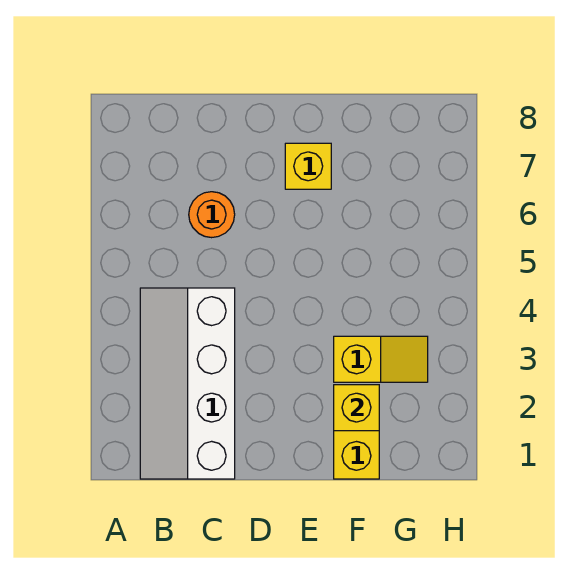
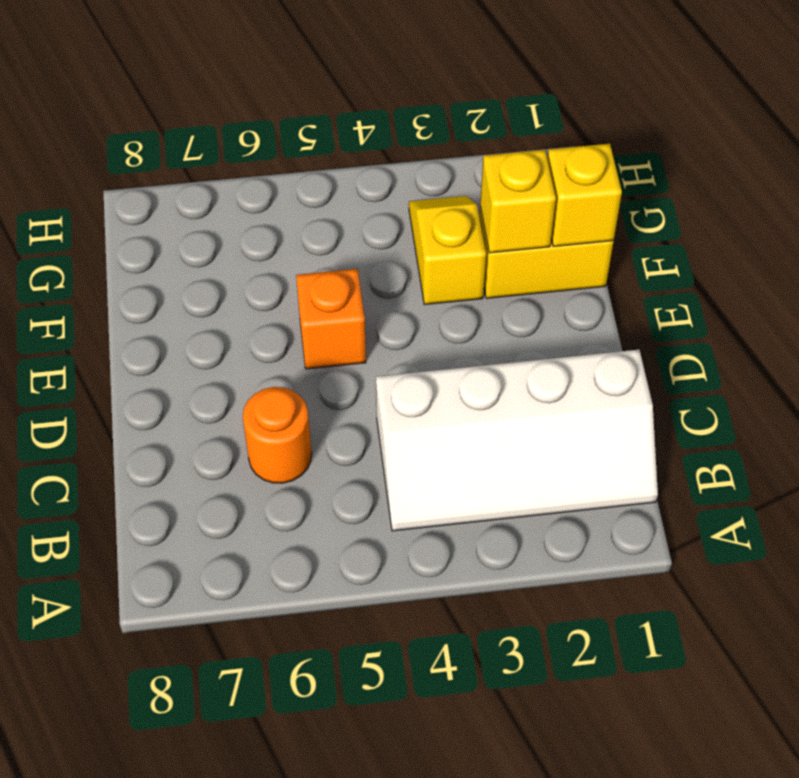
none -> orange 1x1 brick [296,269,366,369]
yellow 1x1 brick [285,143,331,189] -> yellow 1x1 brick moved to [547,144,622,247]

